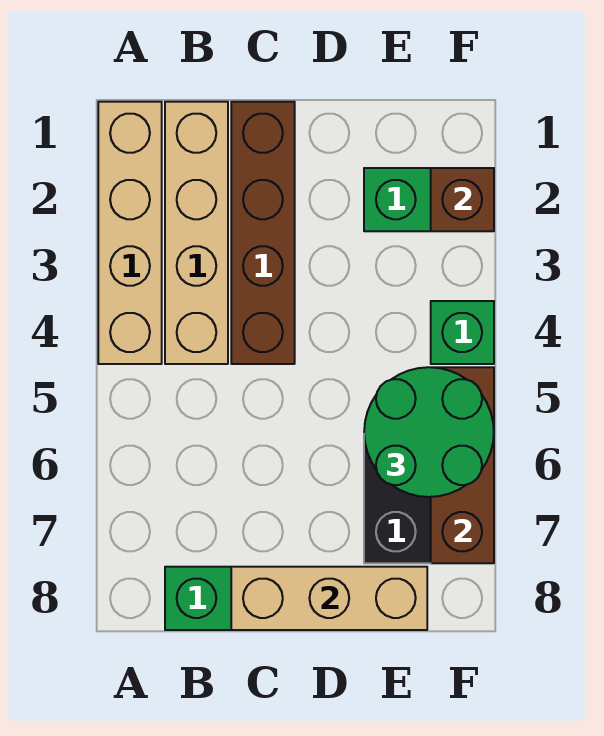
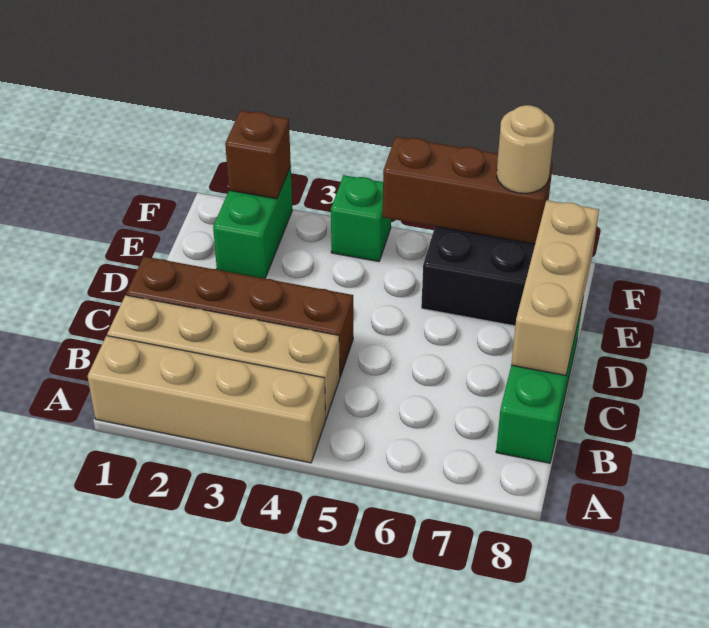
green 2x2 round brick [364,367,494,497] -> none
none -> tan 1x1 round brick [496,105,554,193]

